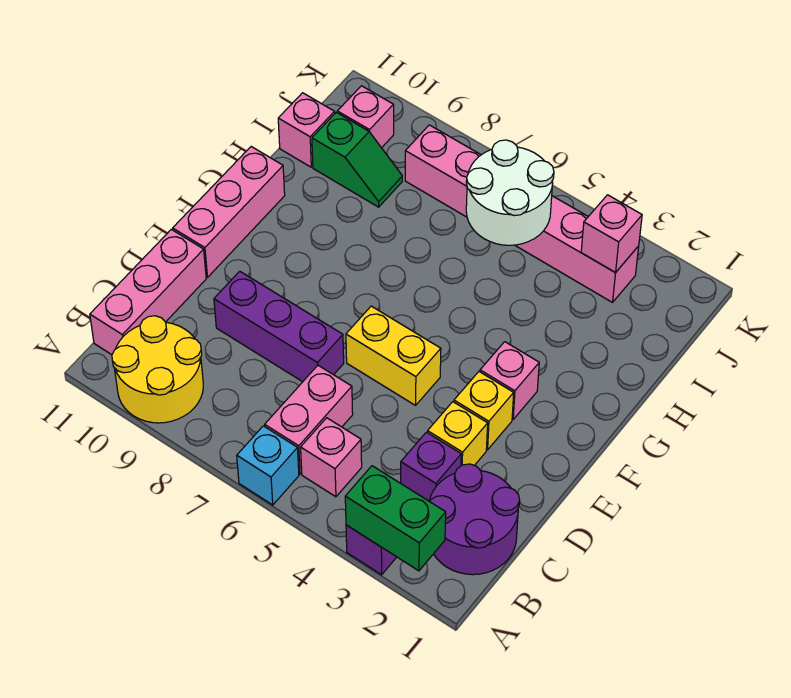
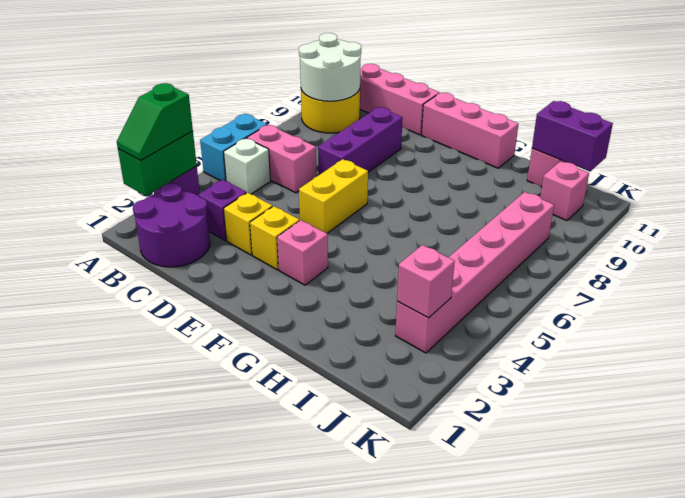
cyan 1x1 brick [237,426,299,505] -> cyan 1x2 brick [200,114,267,181]
pink 1x1 brick [301,418,362,497] -> white 1x1 brick [224,138,270,194]
white 2x2 round brick [466,140,554,245] -> white 2x2 round brick moved to [299,33,361,101]
green 1x2 slope [312,112,402,207] -> green 1x2 slope moved to [117,83,193,161]
none -> purple 1x2 brick [532,101,613,171]

